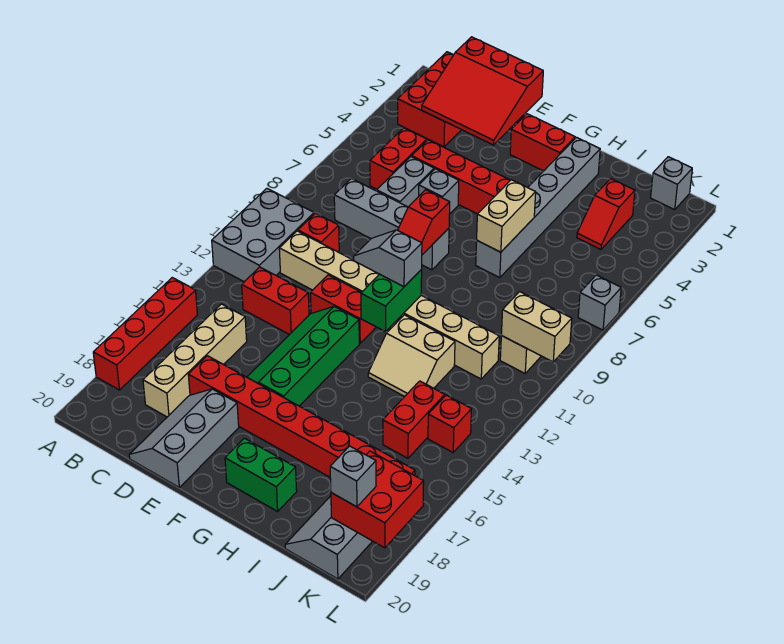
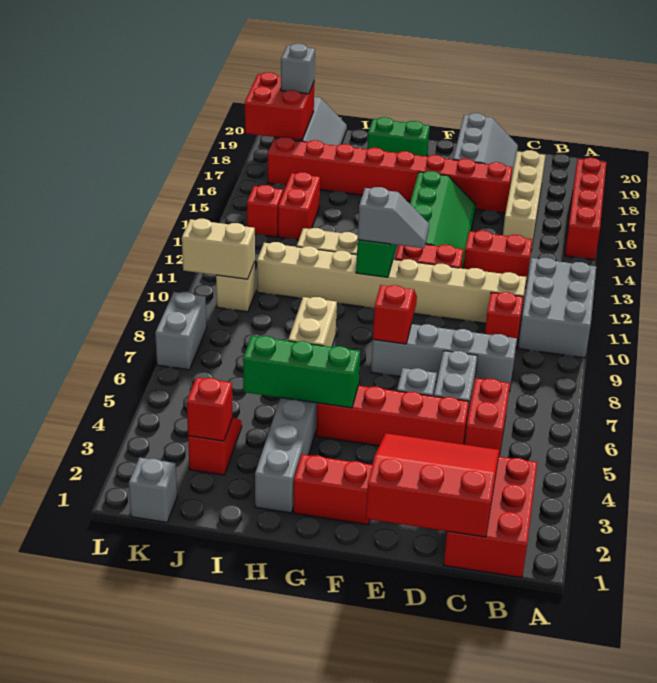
none -> green 1x3 brick [243,336,360,408]
none -> red 1x1 brick [187,377,233,441]
grey 1x1 brick [578,275,621,330] -> grey 1x2 brick [155,292,207,370]

